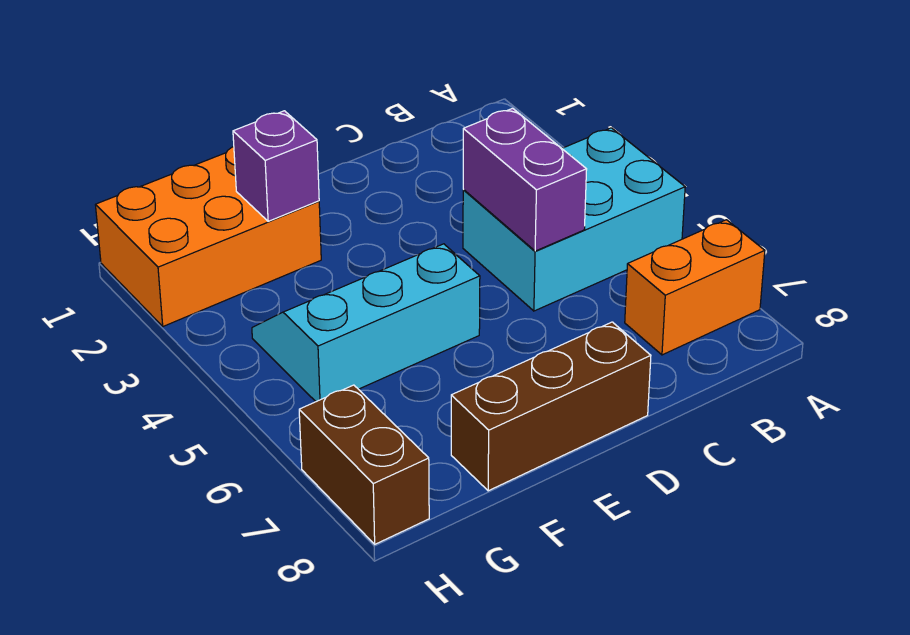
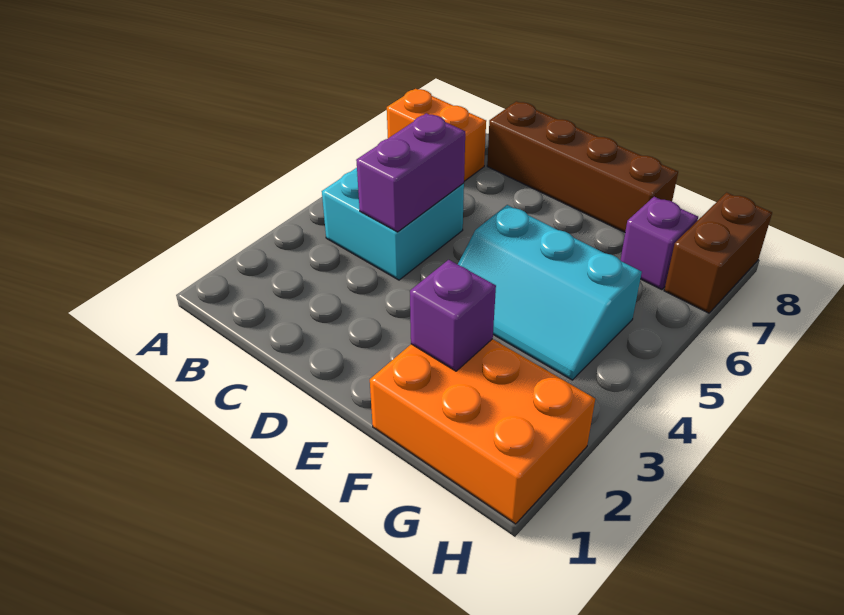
cyan 2x3 brick [463,128,685,311] -> cyan 2x2 brick [322,168,464,280]
brown 1x3 brick [451,322,651,491] -> brown 1x4 brick [487,101,678,232]
none -> purple 1x1 brick [621,197,698,290]

